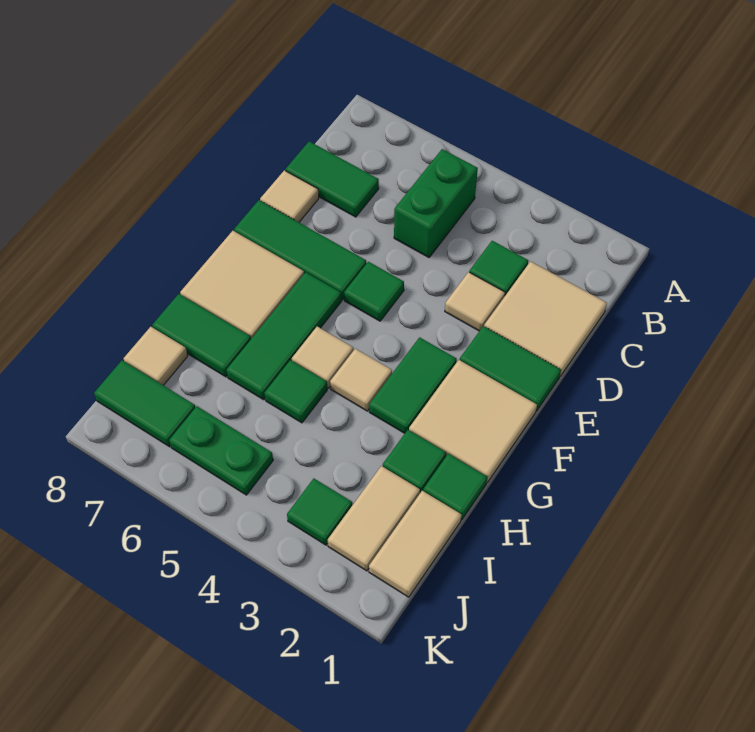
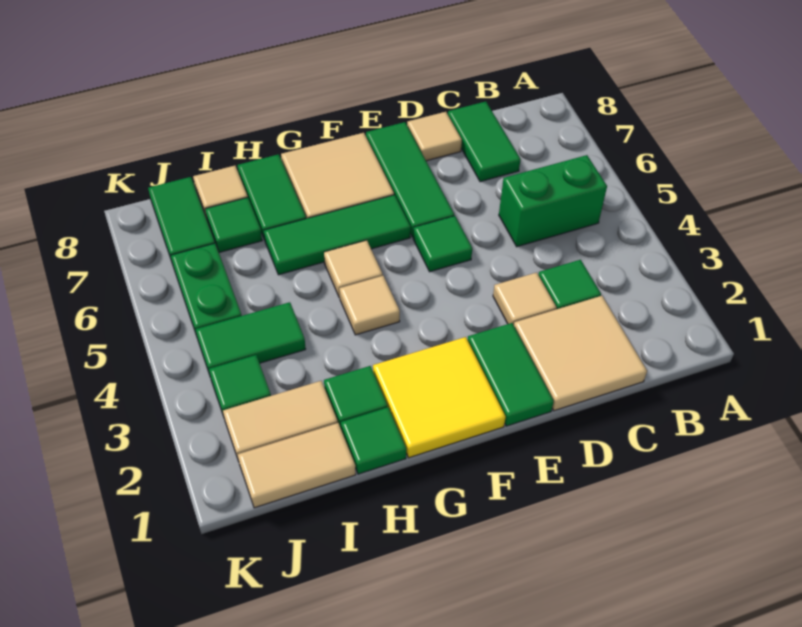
tan 2x2 tile [409,360,537,483] -> yellow 2x2 tile [373,337,506,458]
green 1x2 tile [369,337,457,433] -> green 1x2 tile moved to [196,302,306,378]
green 1x1 tile [264,360,327,423] -> green 1x1 tile moved to [205,198,262,253]

